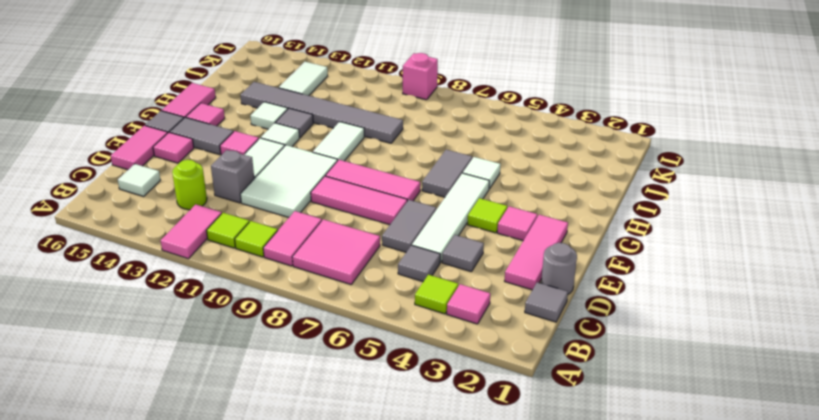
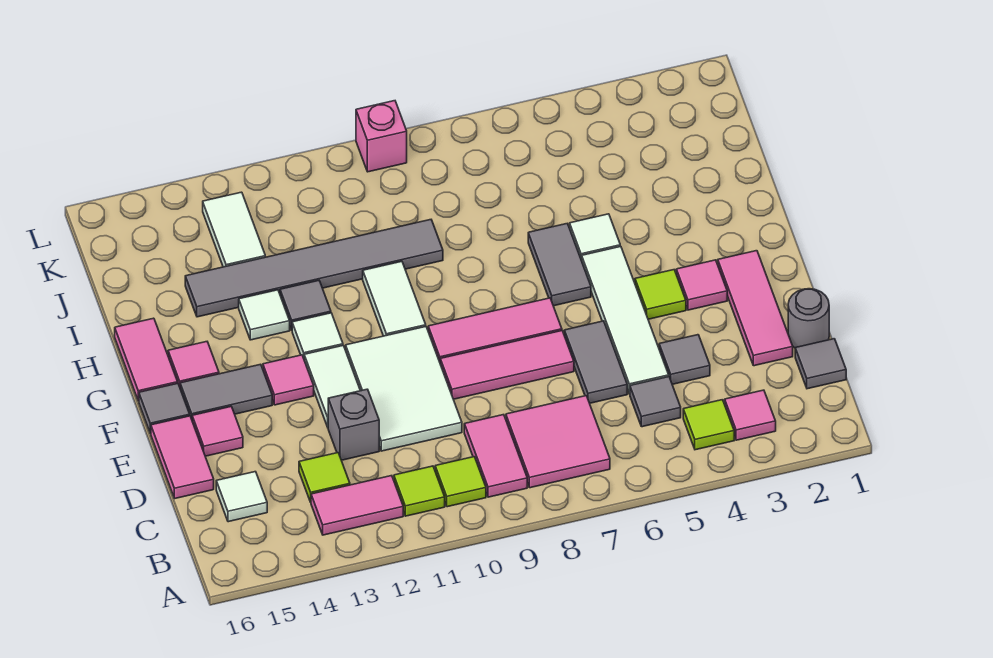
pink 1x2 tile [161,204,222,259] -> pink 1x2 tile turned to [311,476,403,535]
lime 1x1 round brick [172,160,207,210] -> lime 1x1 tile [299,453,350,502]

